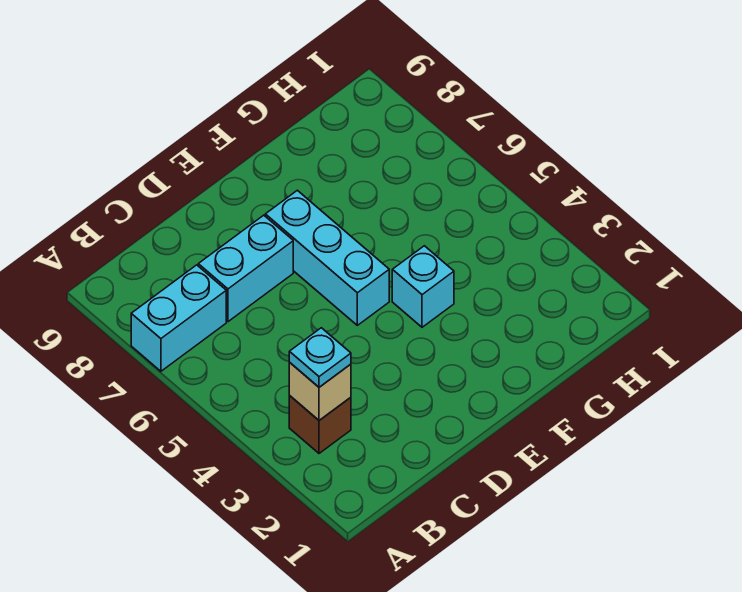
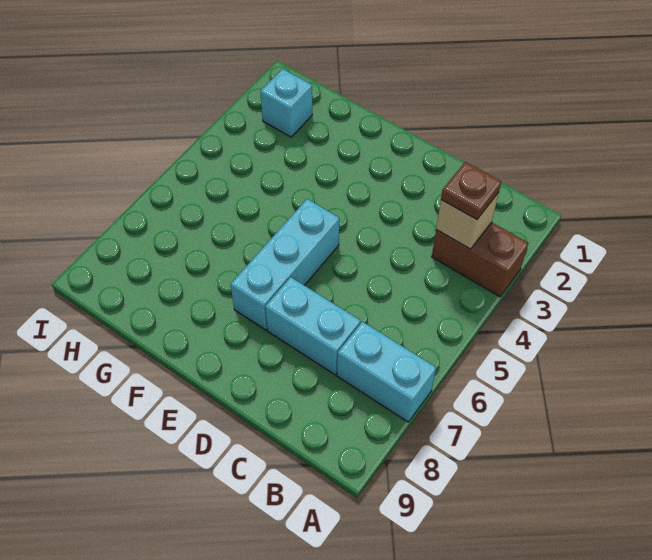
brown 1x1 brick [289,396,351,453] -> brown 1x2 brick [432,222,528,297]
cyan 1x1 plate [289,328,351,387] -> brown 1x1 plate [441,162,501,219]
cyan 1x1 brick [392,246,454,327] -> cyan 1x1 brick moved to [260,69,312,137]

